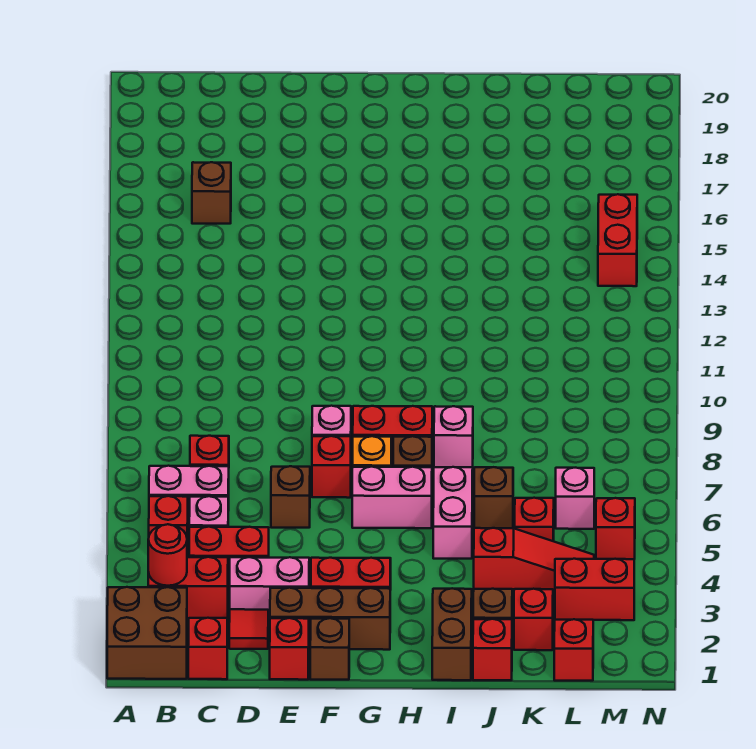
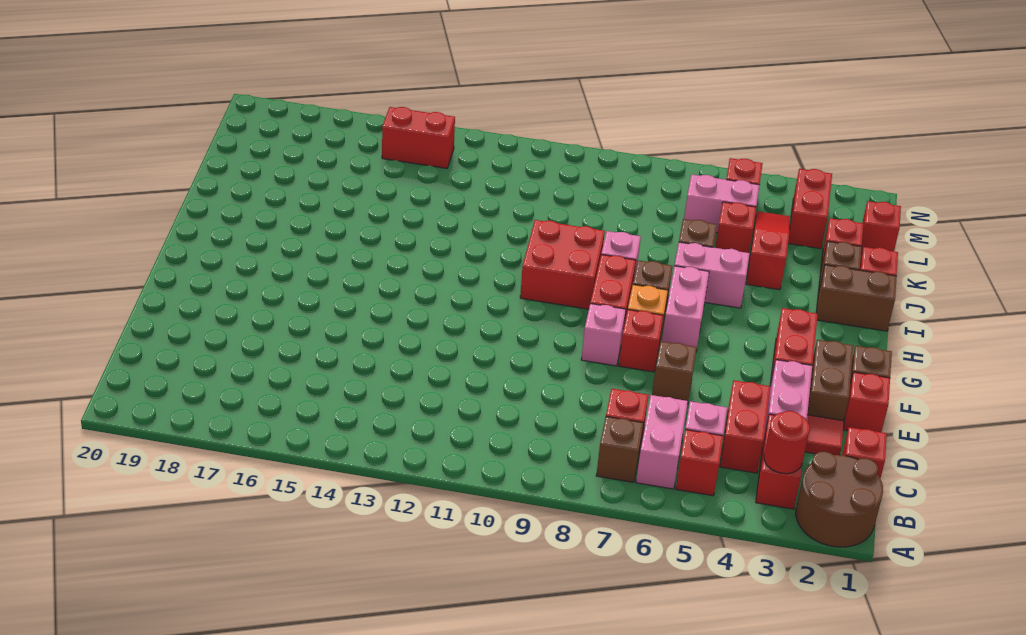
brown 2x2 brick [107,587,187,679] -> brown 2x2 round brick [796,452,883,547]
brown 1x1 brick [192,162,231,224] -> brown 1x1 brick moved to [596,417,643,482]
brown 1x3 brick [270,588,390,650] -> brown 1x2 brick [807,340,853,421]
none -> red 2x2 brick [520,220,605,309]
pink 1x1 brick [556,468,594,529] -> pink 1x2 brick [684,174,759,233]

